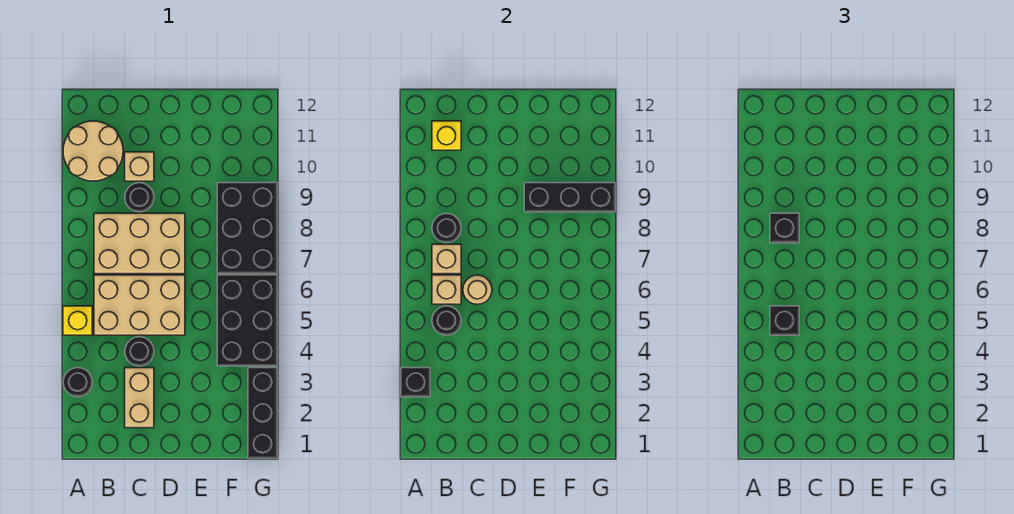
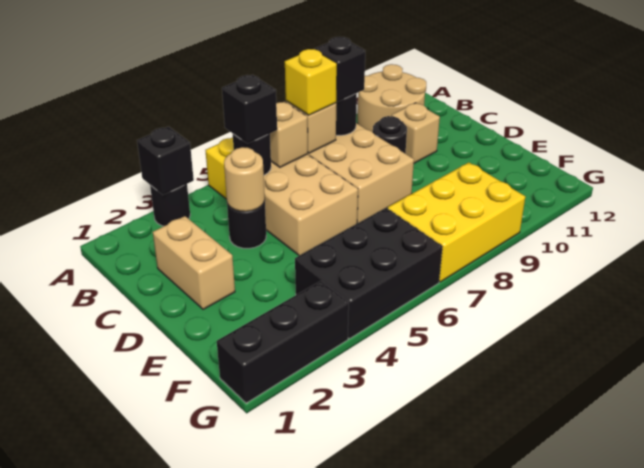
yellow 1x1 brick [432,121,461,150] -> yellow 1x1 brick moved to [285,49,337,115]
tan 1x2 brick [125,368,154,428] -> tan 1x2 brick turned to [153,216,235,309]
tan 1x1 round brick [463,275,492,304] -> tan 1x1 round brick moved to [224,147,265,212]
black 1x3 brick [524,183,615,212] -> none
black 2x3 brick [217,183,277,274] -> yellow 2x3 brick [388,162,525,282]

